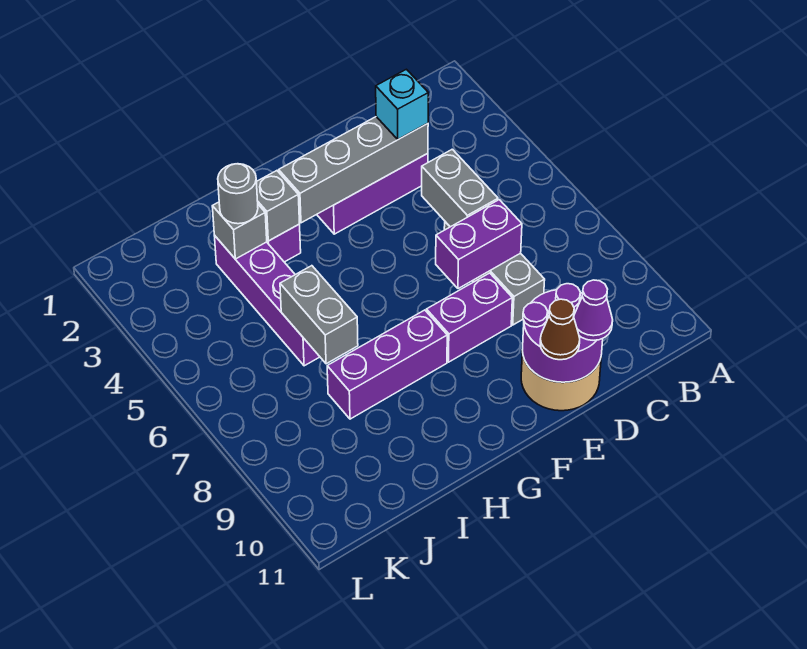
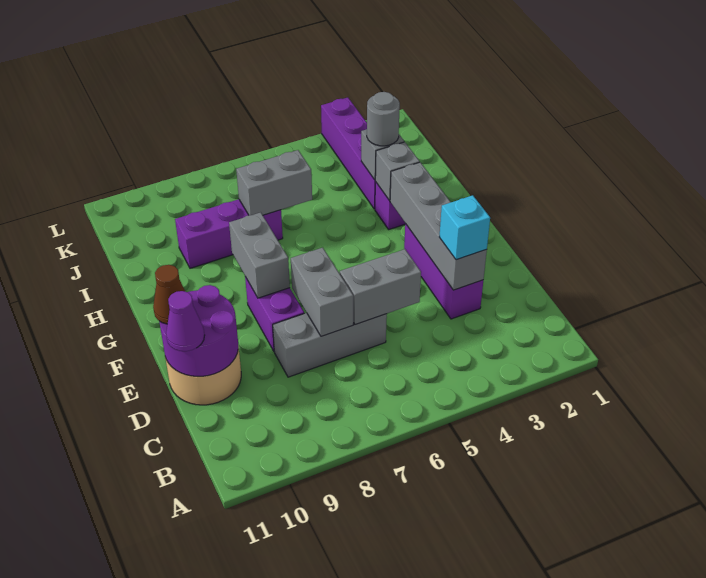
purple 1x2 brick [436,200,522,289] -> grey 1x2 brick [291,248,353,336]
none -> grey 1x2 brick [229,212,290,298]
purple 1x3 brick [327,310,447,419] -> purple 1x3 brick turned to [175,199,283,268]
purple 1x4 brick [215,236,320,366] -> purple 1x4 brick turned to [321,98,375,209]

